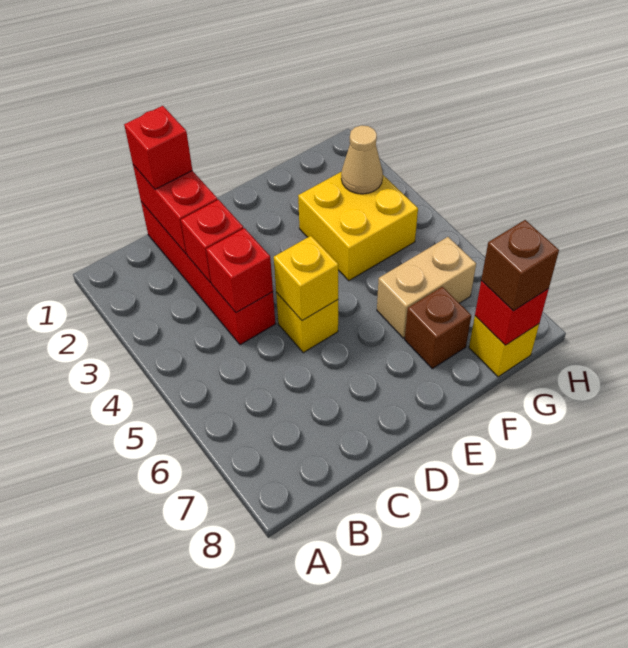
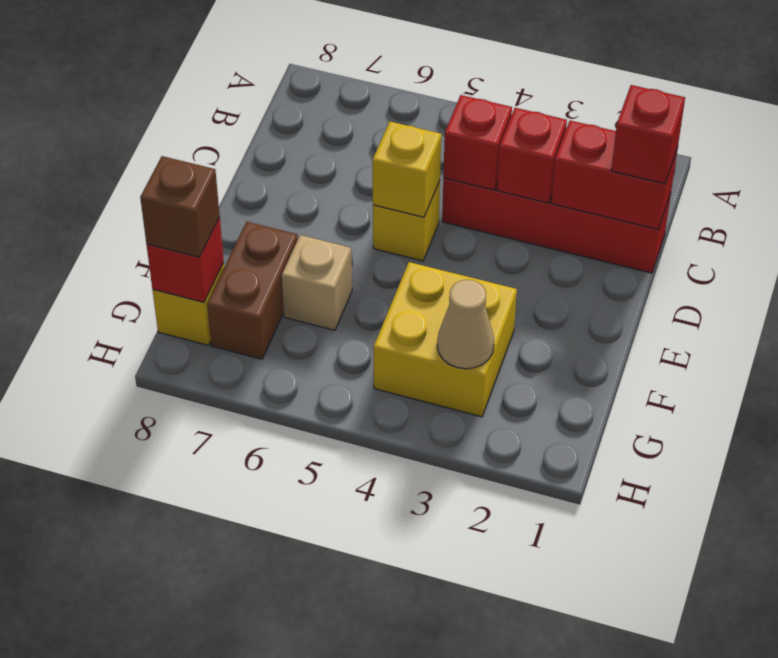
tan 1x2 brick [377,237,476,338] -> tan 1x1 brick [282,235,352,330]
brown 1x1 brick [405,287,471,369] -> brown 1x2 brick [207,222,298,359]

